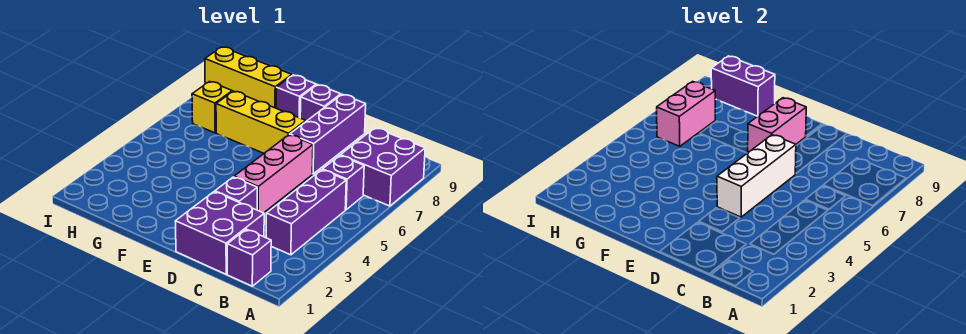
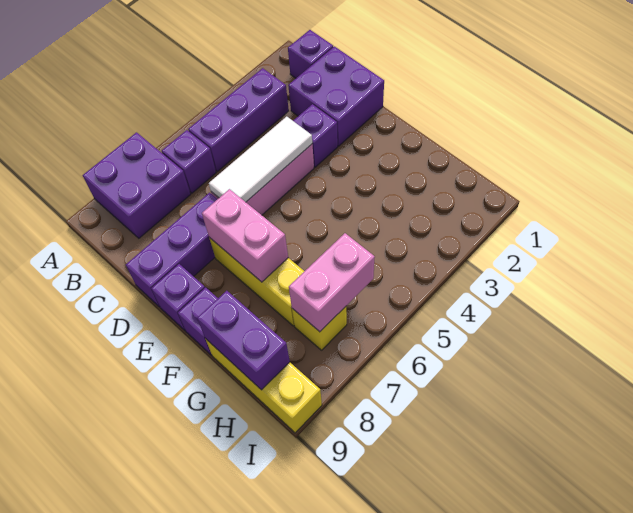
white 1x3 brick [717,135,796,217] -> white 1x3 tile [209,117,312,202]
pink 1x2 brick [748,98,806,152] -> pink 1x2 brick turned to [202,189,288,282]

